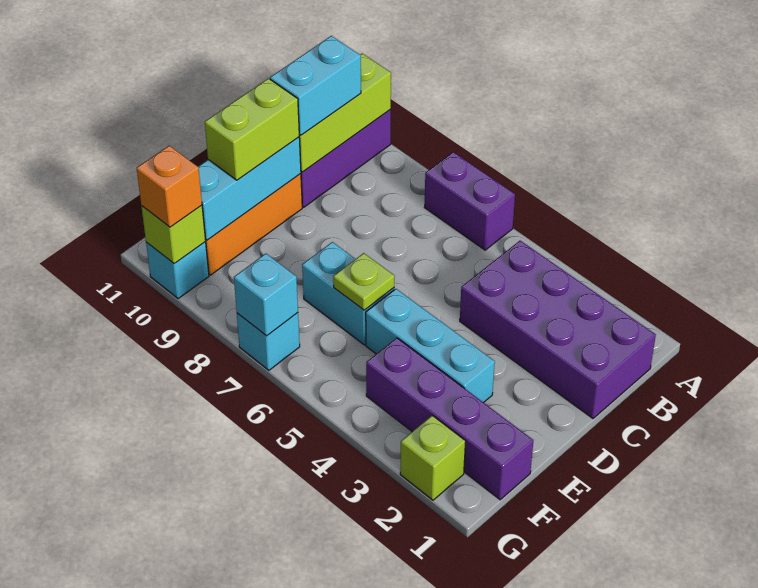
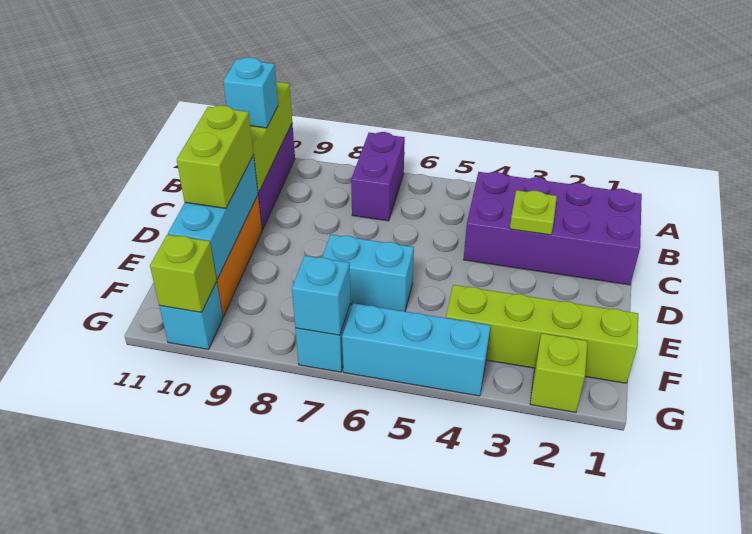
purple 1x2 brick [424,152,515,250] -> purple 1x2 brick turned to [351,132,405,221]
cyan 1x2 brick [270,36,361,135] -> cyan 1x1 brick [223,57,278,128]
cyan 1x3 brick [366,289,495,403] -> cyan 1x3 brick moved to [342,303,491,396]
lime 1x1 plate [333,253,395,310] -> lime 1x1 plate moved to [510,190,557,235]
purple 1x4 brick [366,338,533,500] -> lime 1x4 brick [446,285,638,383]
orange 1x1 brick [137,146,202,227] -> none

